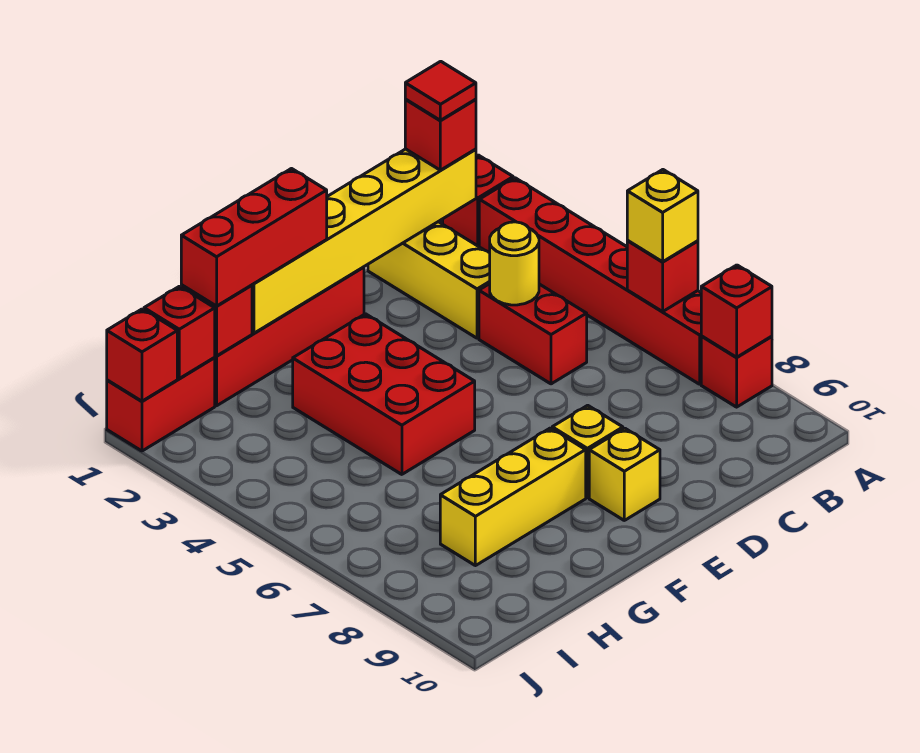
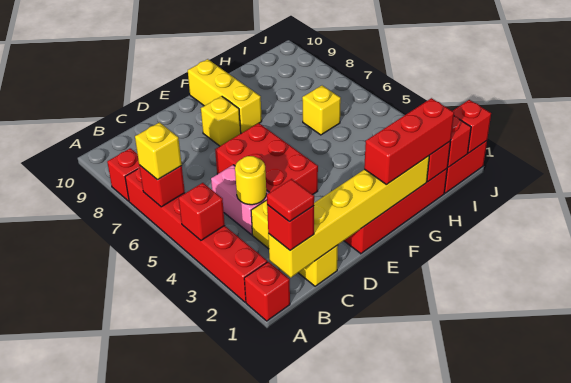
red 1x1 brick [701,265,772,357] -> red 1x1 brick moved to [179,183,225,240]
red 1x2 brick [479,284,587,384] -> pink 1x2 brick [211,165,269,235]
yellow 1x1 brick [589,428,660,520] -> yellow 1x1 brick moved to [302,86,341,135]
red 2x3 brick [293,314,475,474] -> red 2x3 brick moved to [215,123,318,194]
yellow 1x3 brick [440,428,586,566] -> yellow 1x3 brick turned to [188,59,262,133]

